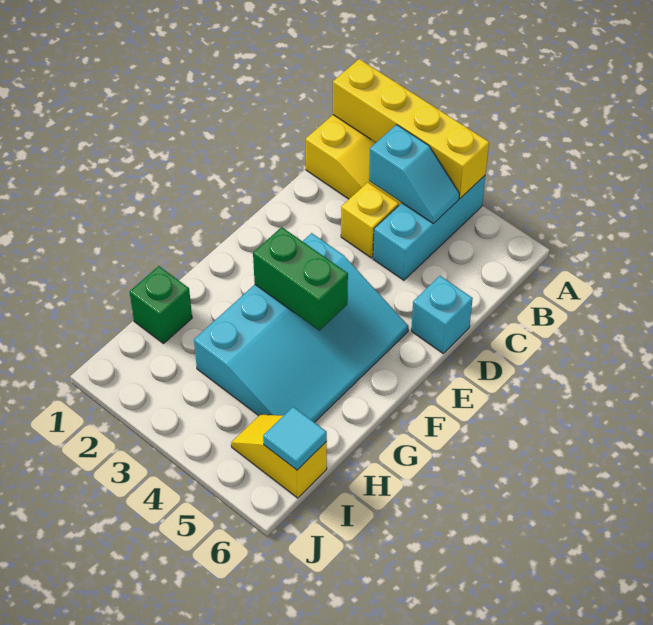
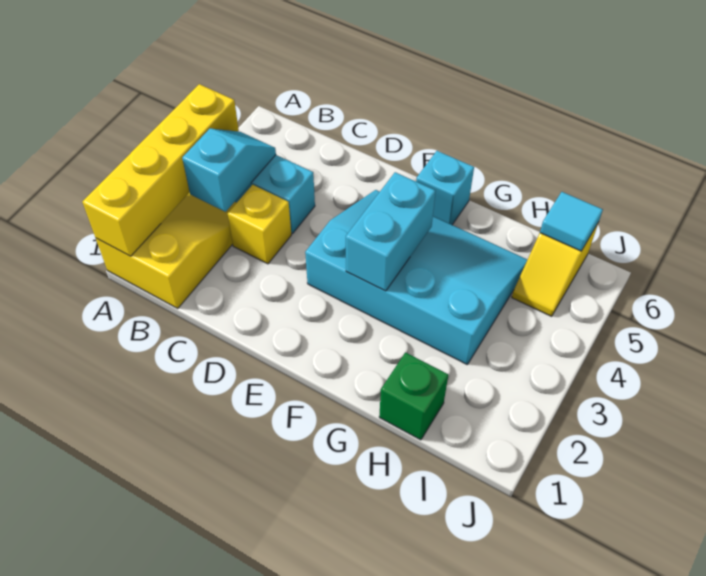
cyan 1x1 brick [411,276,473,353] -> cyan 1x1 brick moved to [416,151,474,225]
green 1x2 brick [253,227,348,331] -> cyan 1x2 brick [346,172,435,291]

